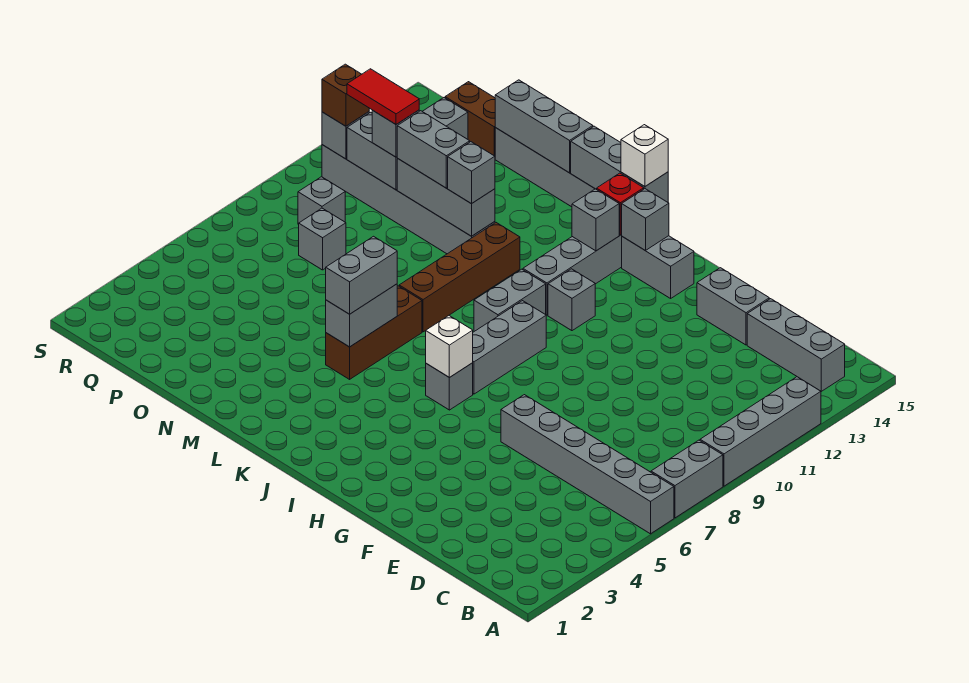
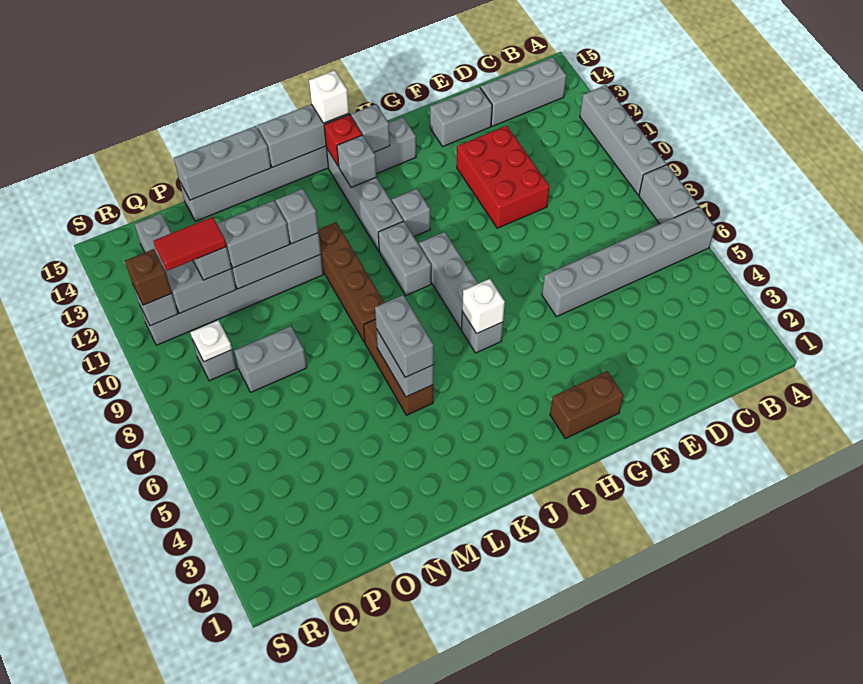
none -> red 2x3 brick [457,126,550,228]
grey 1x1 brick [299,208,346,270] -> grey 1x2 brick [234,326,307,392]
brown 1x2 brick [445,82,495,156] -> brown 1x2 brick moved to [550,371,623,439]
none -> white 1x1 plate [190,320,232,362]

